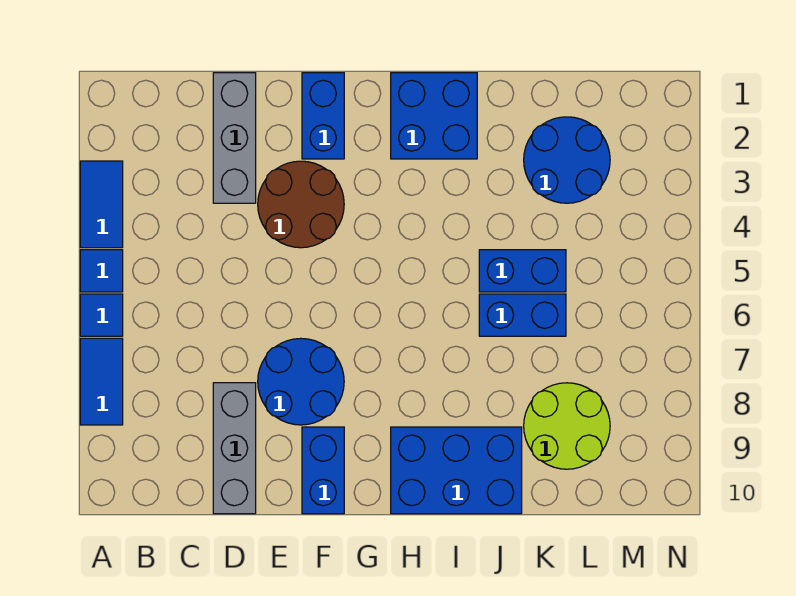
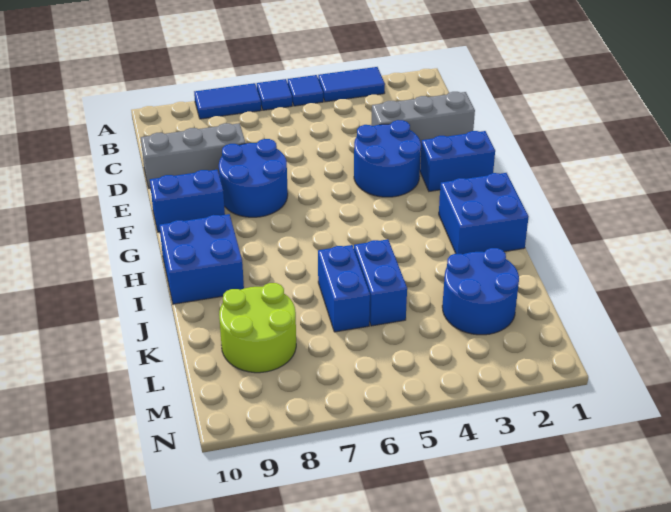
brown 2x2 round brick [258,161,344,248] -> blue 2x2 round brick [354,120,421,197]
blue 2x3 brick [391,427,522,514] -> blue 2x2 brick [159,214,244,304]

